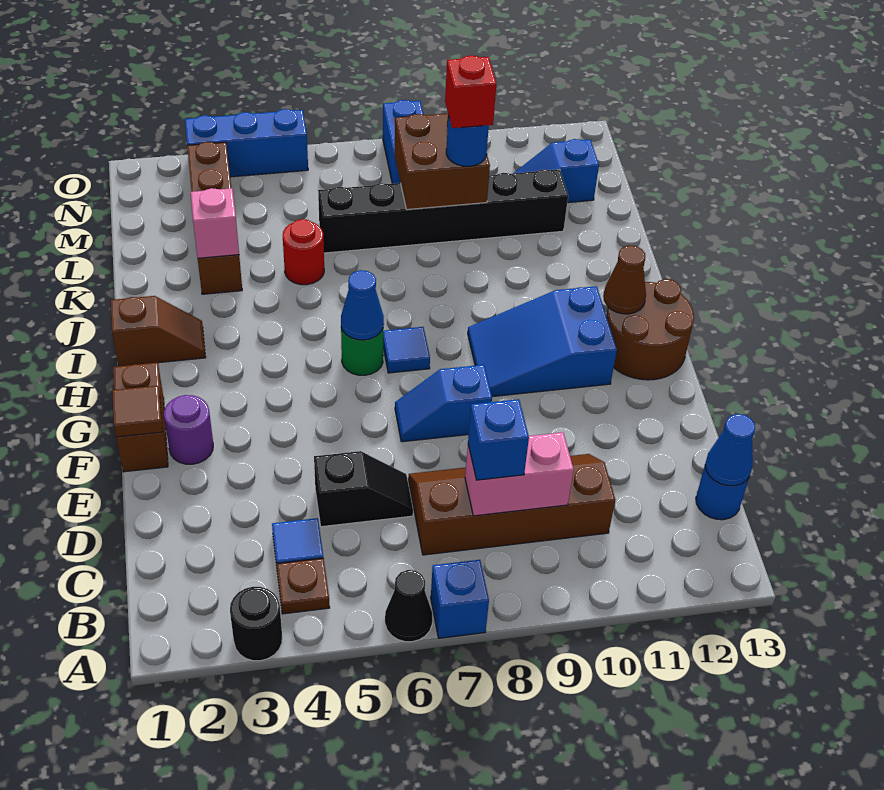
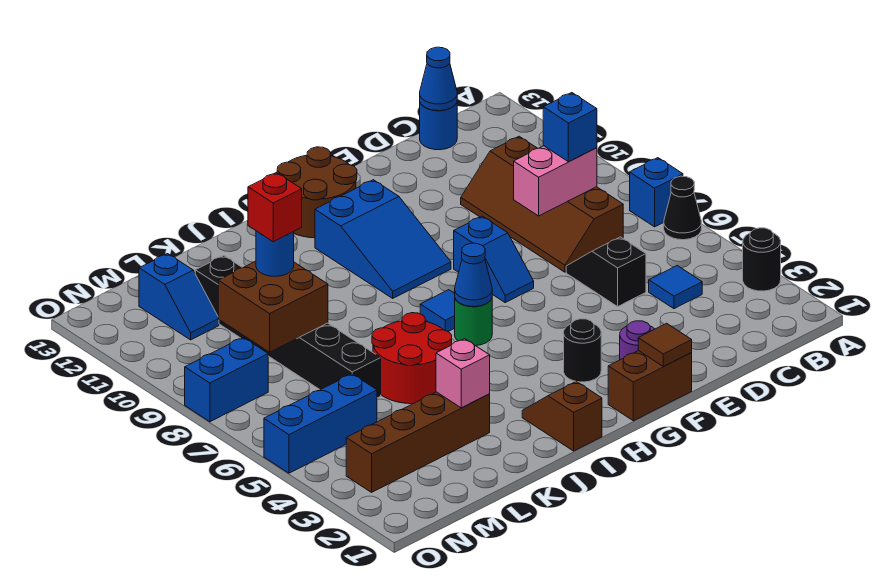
brown 1x1 plate [277,558,330,614] -> none
pink 1x2 brick [465,432,574,516] -> pink 1x2 brick turned to [514,146,597,216]
none -> black 1x1 round brick [564,319,601,382]
brown 1x1 cone [603,246,646,314] -> none
red 1x1 round brick [283,219,324,285] -> red 2x2 round brick [372,313,452,404]
blue 1x3 brick [185,109,308,177] -> blue 1x3 brick turned to [264,374,377,473]

